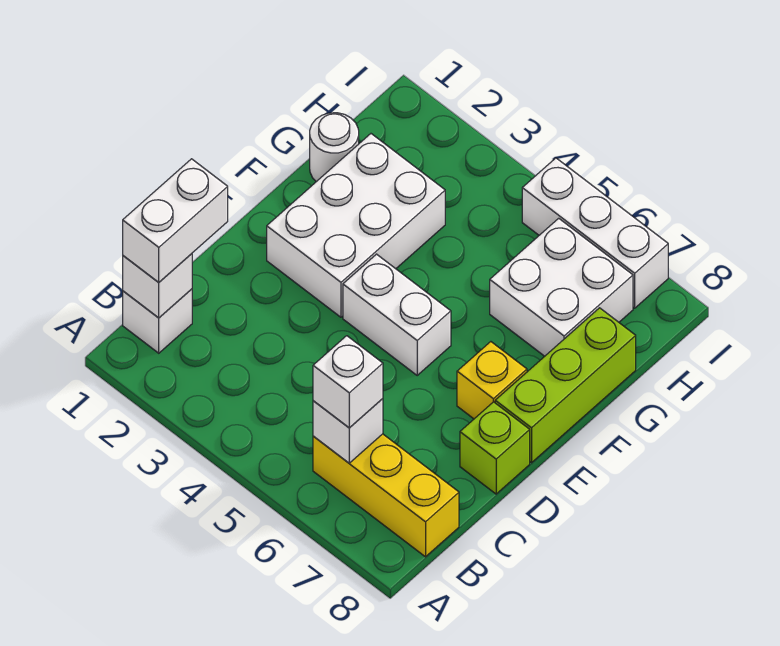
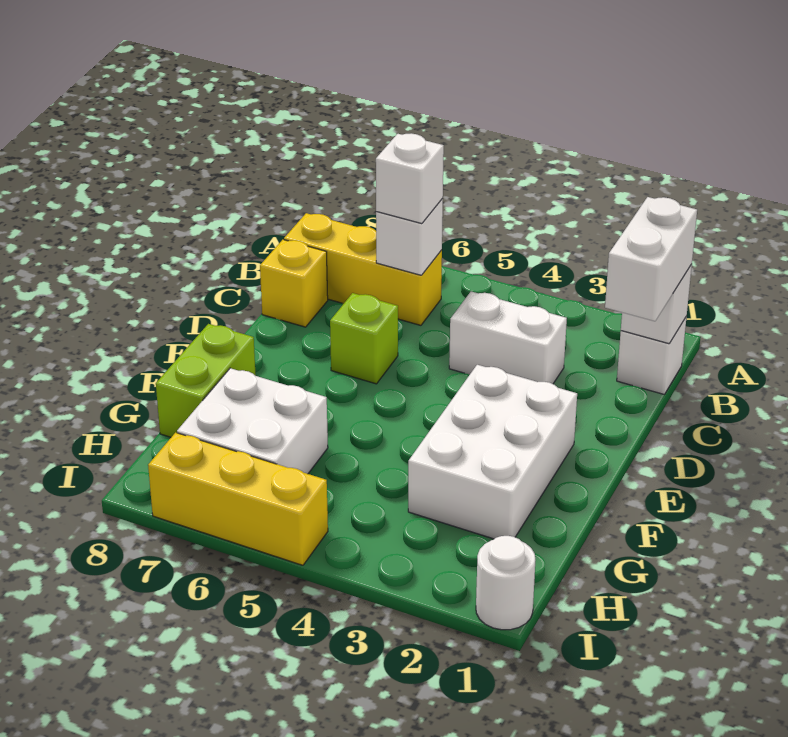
lime 1x1 brick [460,402,530,494] -> lime 1x1 brick moved to [330,293,398,384]
white 1x2 brick [343,254,451,375] -> white 1x2 brick moved to [449,291,567,384]
yellow 1x1 brick [457,342,527,419] -> yellow 1x1 brick moved to [260,240,328,327]
lime 1x3 brick [495,308,636,463] -> lime 1x2 brick [156,324,256,437]
white 1x1 round brick [310,113,359,182] -> white 1x1 round brick moved to [476,536,535,630]
white 1x3 brick [522,158,668,308] -> yellow 1x3 brick [148,433,328,565]

